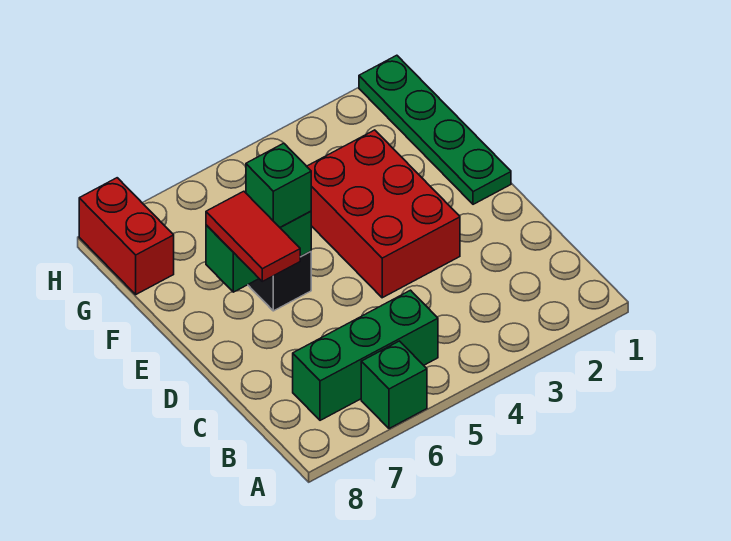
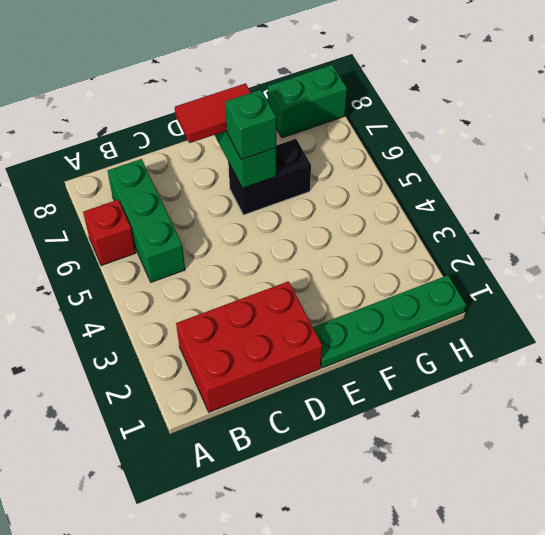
green 1x1 brick [361,341,427,429] -> red 1x1 brick [83,200,135,266]
red 2x3 brick [307,130,460,298] -> red 2x3 brick moved to [176,281,322,412]
red 1x2 brick [79,178,174,294] -> green 1x2 brick [268,65,347,138]

